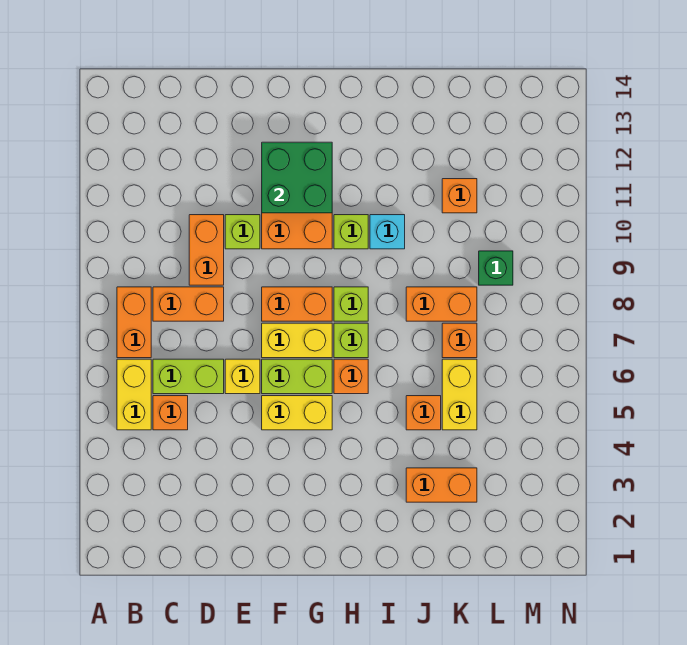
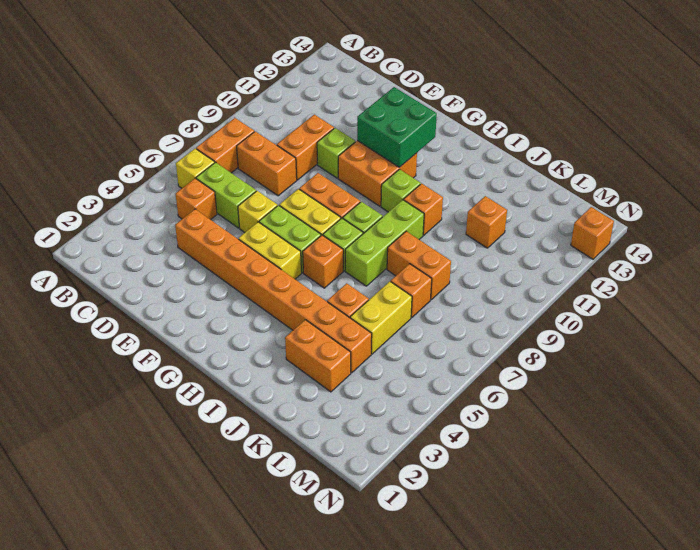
yellow 1x2 brick [117,359,151,430] -> yellow 1x1 brick [176,149,215,188]
none -> orange 1x8 brick [175,209,372,373]
none -> lime 1x3 brick [345,200,424,286]
cyan 1x1 brick [370,215,405,249] -> orange 1x1 brick [404,183,443,235]
green 1x1 brick [479,251,513,285] -> none
none -> orange 1x1 brick [571,207,614,259]

